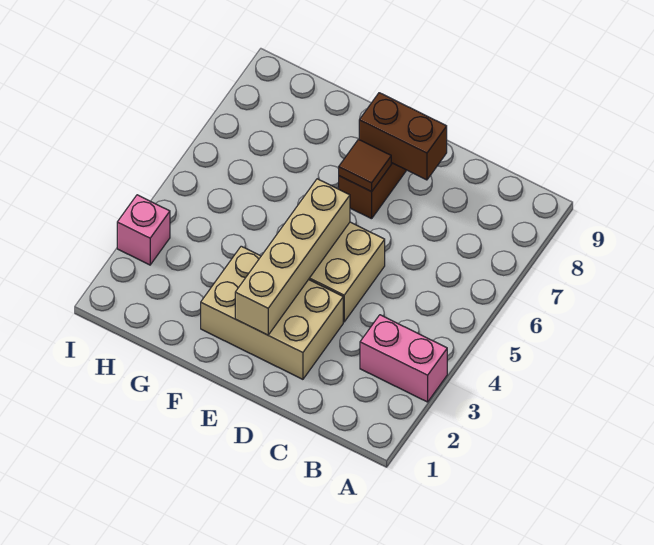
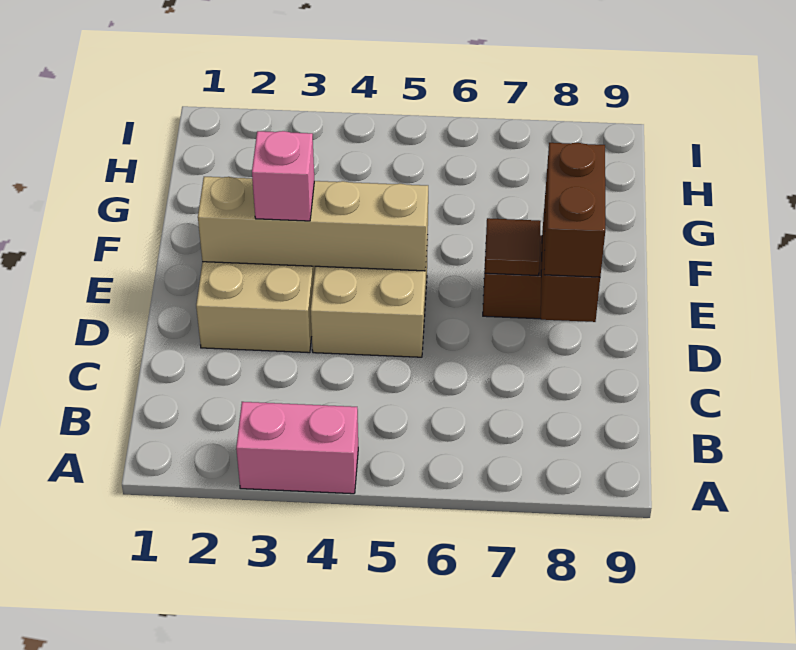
pink 1x2 brick [360,315,447,402] -> pink 1x2 brick turned to [236,402,358,494]
none -> brown 1x2 brick [544,143,605,277]
pink 1x1 brick [117,195,170,265] -> pink 1x1 brick moved to [252,131,314,221]

